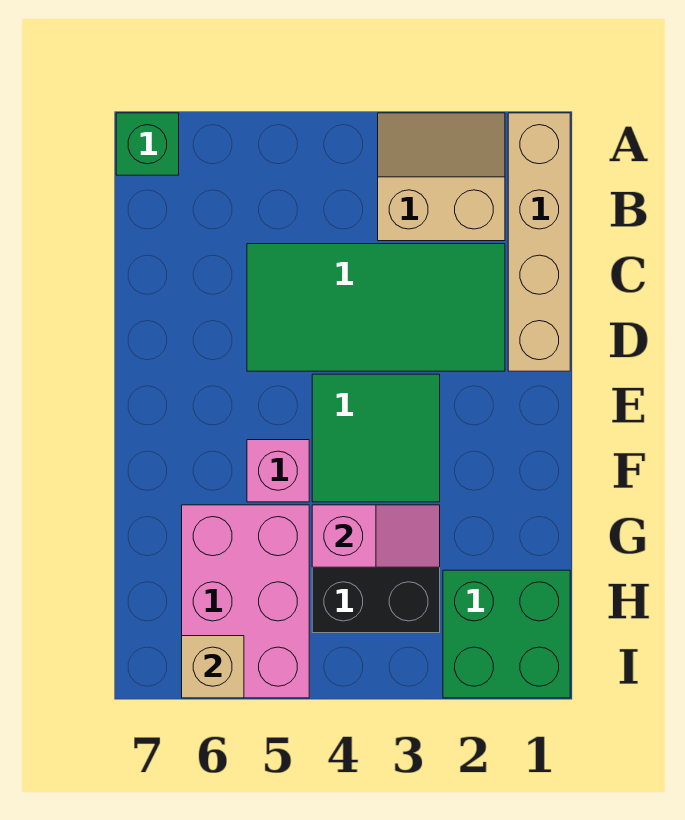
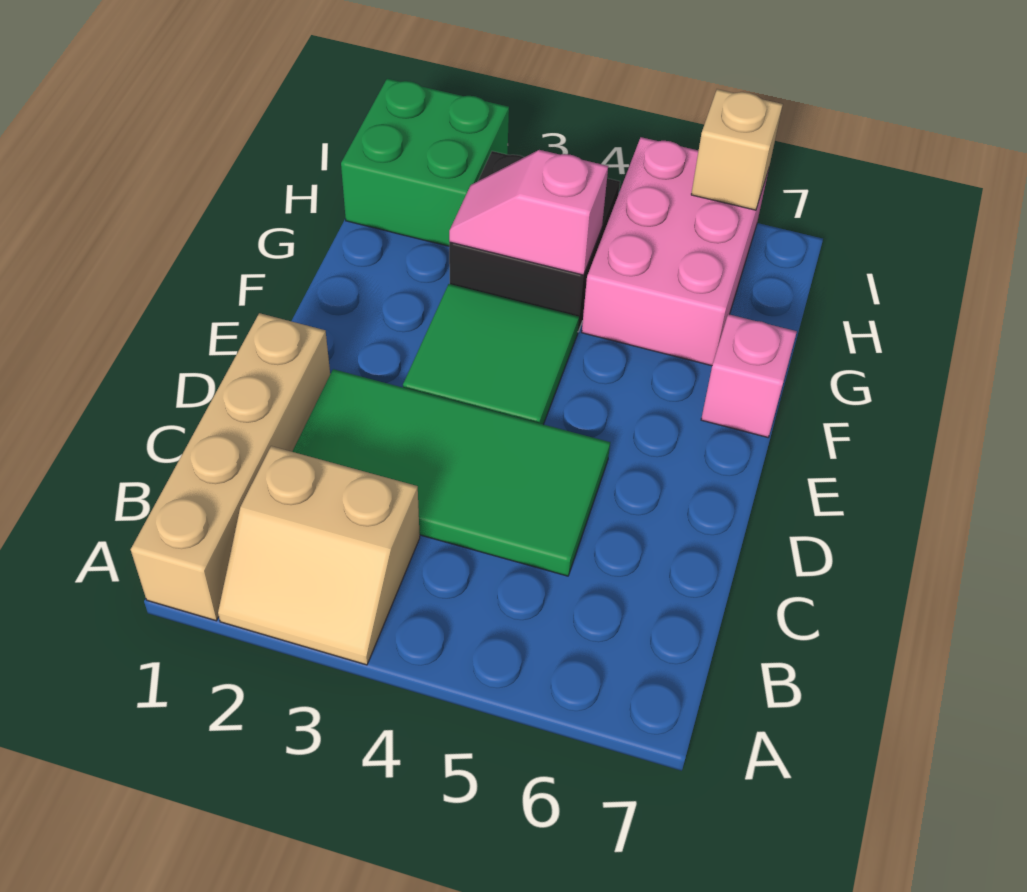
green 1x1 brick [116,113,179,175] -> none
pink 1x1 brick [247,440,309,502] -> pink 1x1 brick moved to [701,314,797,437]

